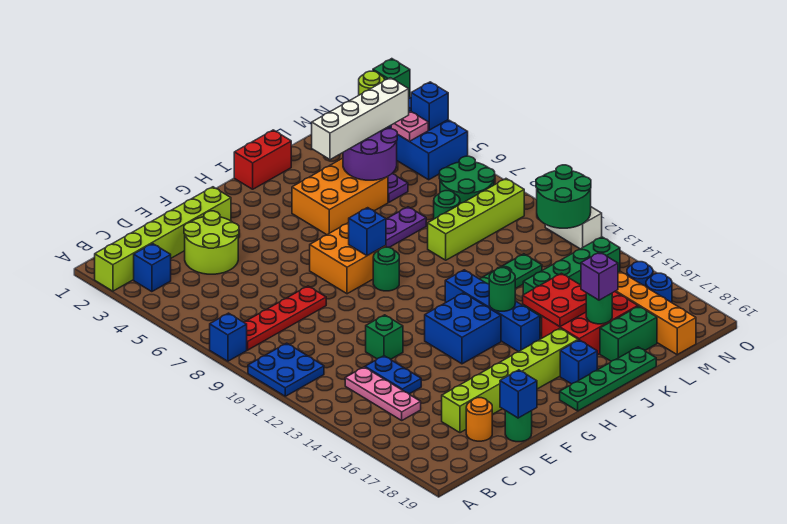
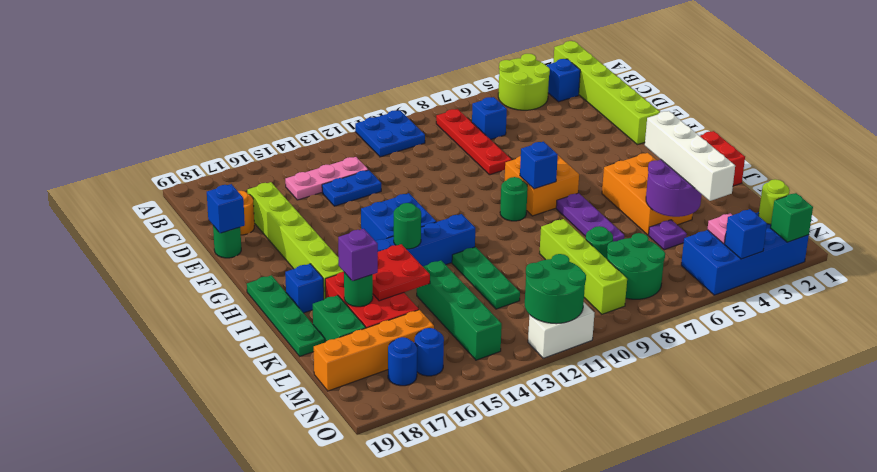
blue 1x1 brick [210,313,247,361] -> blue 1x1 brick moved to [472,97,507,140]
lime 2x2 round brick [184,211,239,274] -> lime 2x2 round brick moved to [498,54,550,110]
green 1x1 brick [366,315,403,359] -> none

